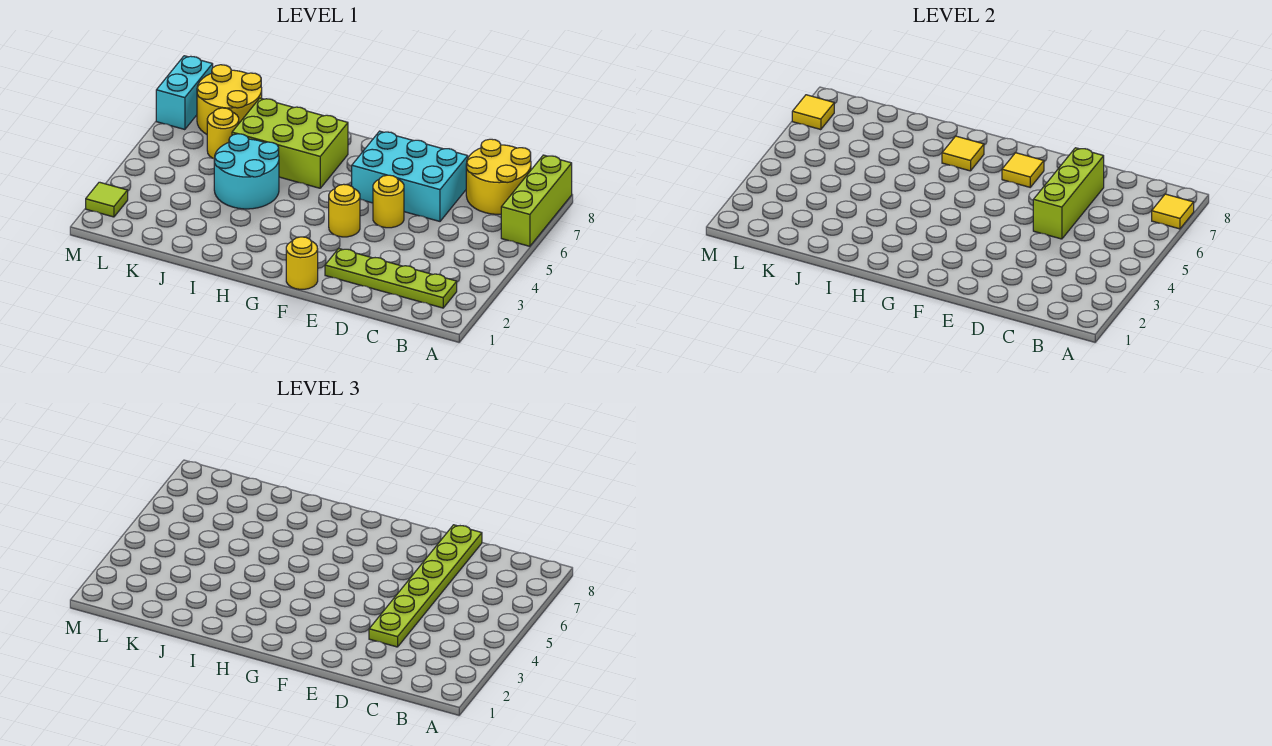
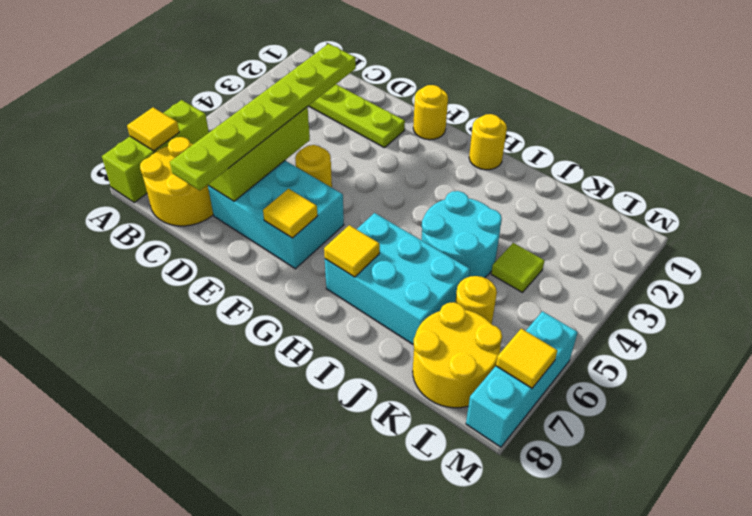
yellow 1x1 round brick [329,184,360,237] -> yellow 1x1 round brick moved to [469,114,507,170]
lime 2x3 brick [232,98,348,188] -> cyan 2x3 brick [325,213,470,344]
lime 1x1 tile [86,182,128,217] -> lime 1x1 tile moved to [491,243,544,292]
cyan 1x2 brick [156,56,213,130] -> cyan 1x3 brick [466,311,578,447]

